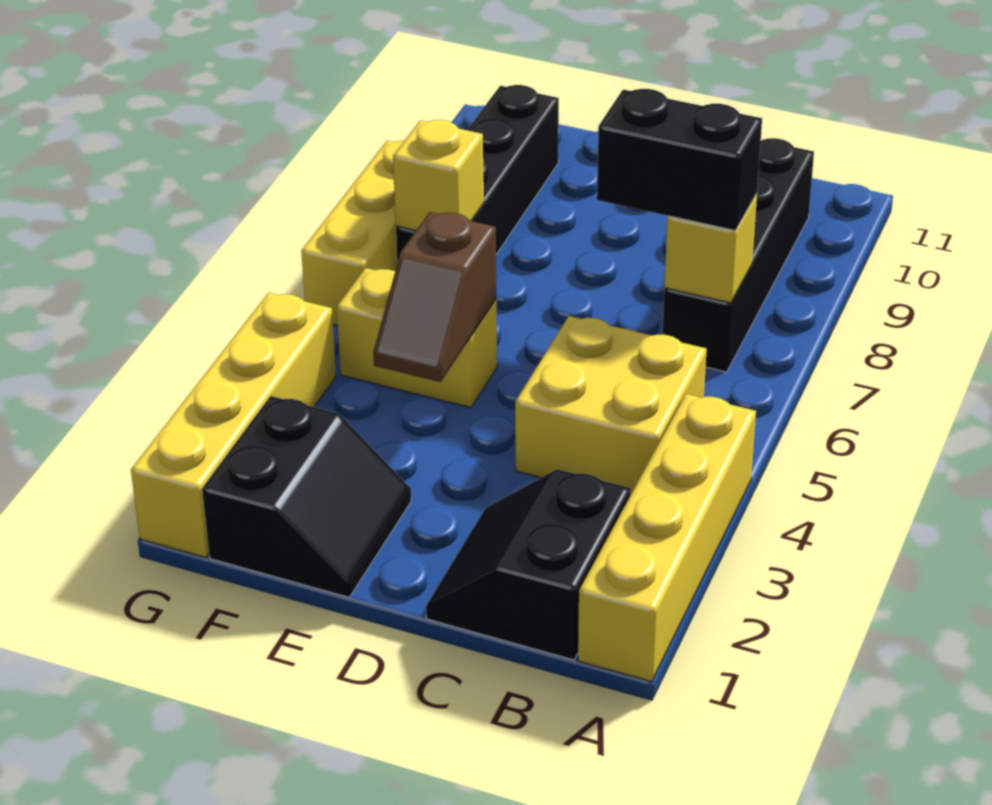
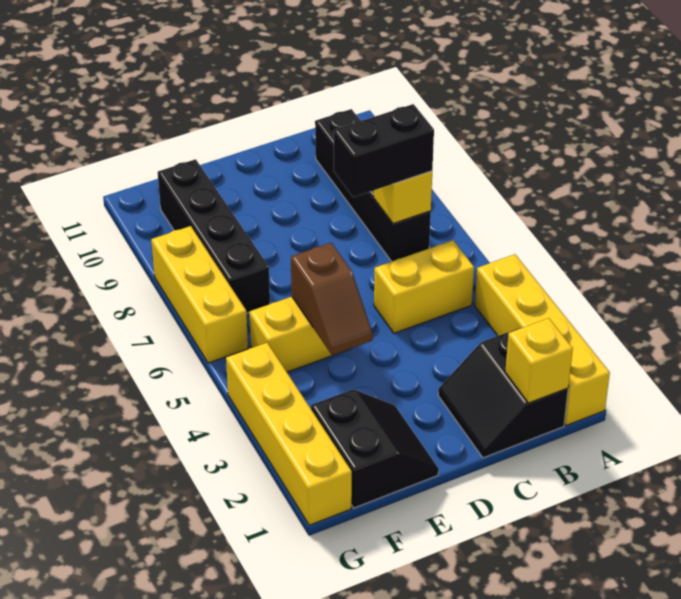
yellow 2x2 brick [515,316,707,495] -> yellow 1x2 brick [374,240,474,333]
yellow 1x1 brick [393,120,484,230] -> yellow 1x1 brick moved to [505,318,573,403]

